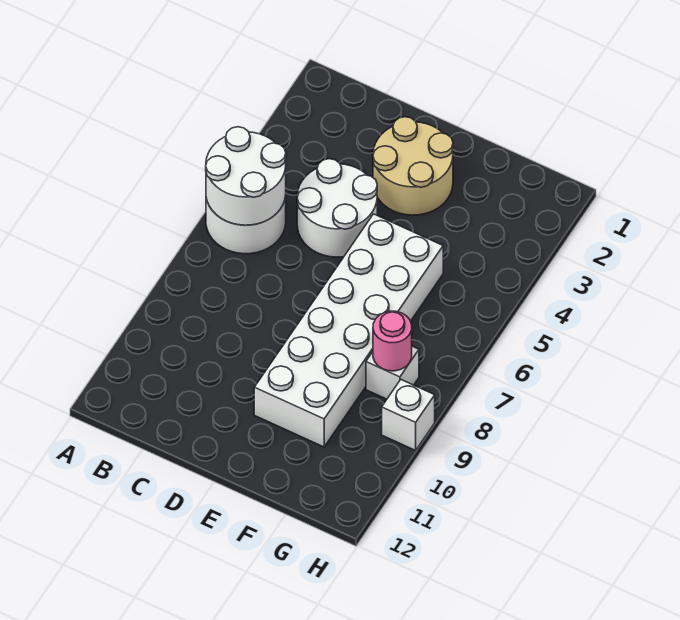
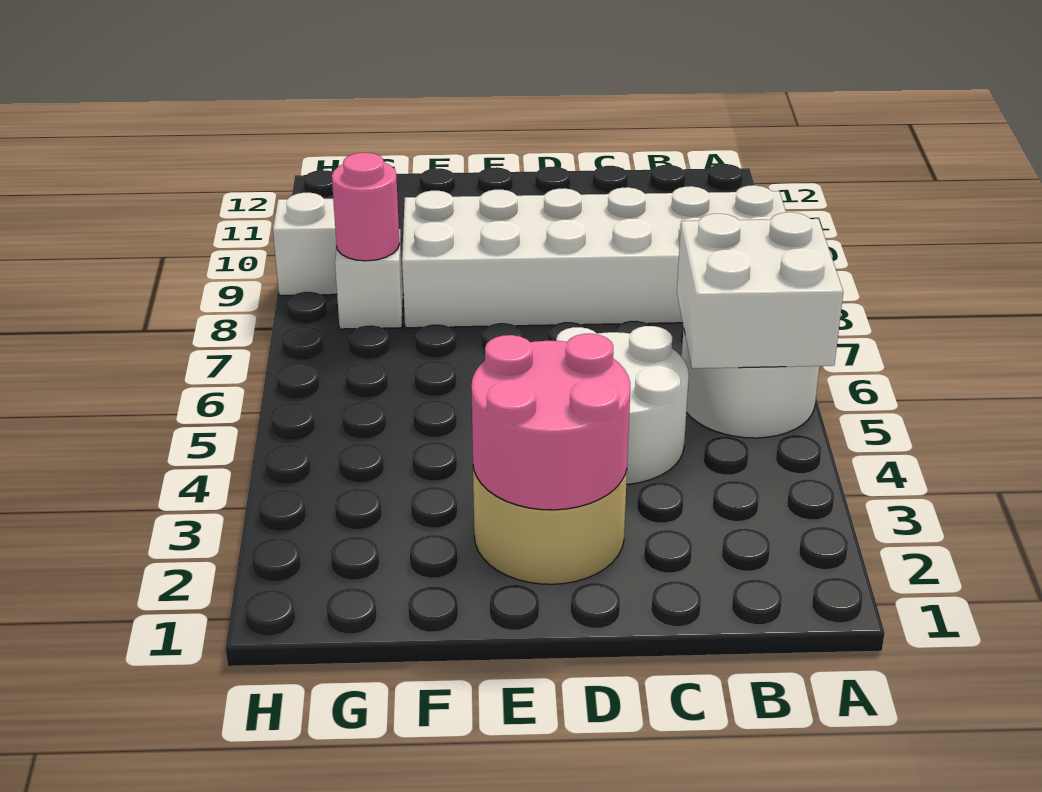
white 2x2 round brick [206,127,286,225] -> white 2x2 brick [677,212,843,368]
none -> pink 2x2 round brick [471,334,630,510]
white 2x6 brick [254,214,443,447] -> white 2x6 brick turned to [402,185,786,328]

